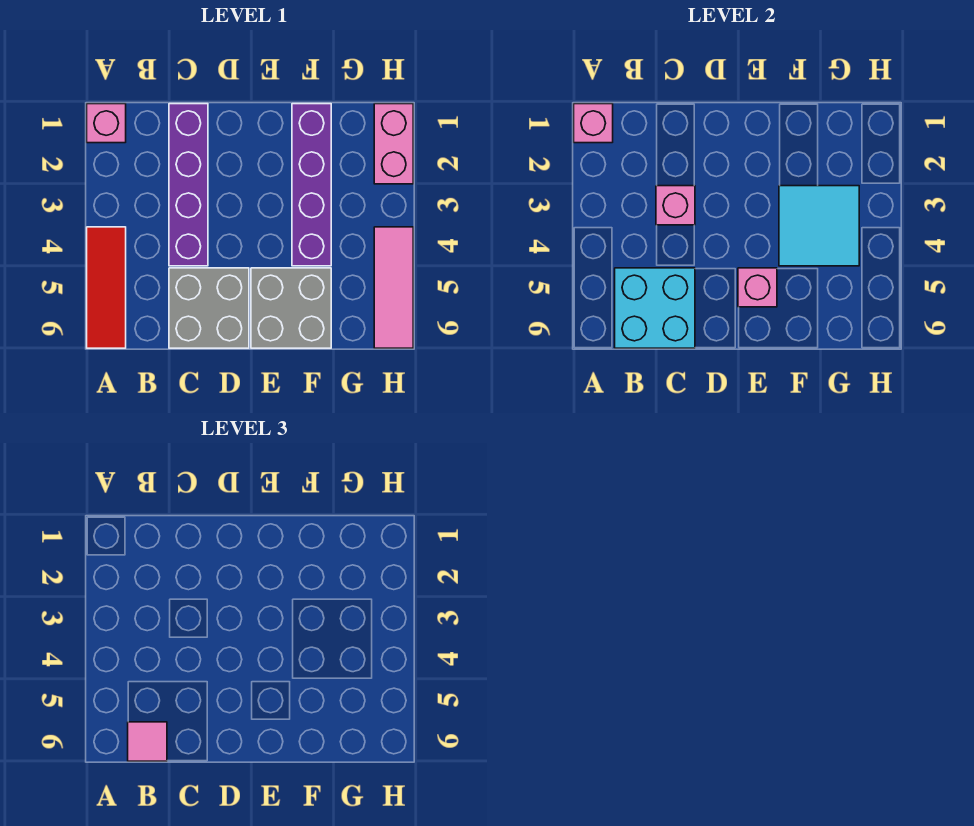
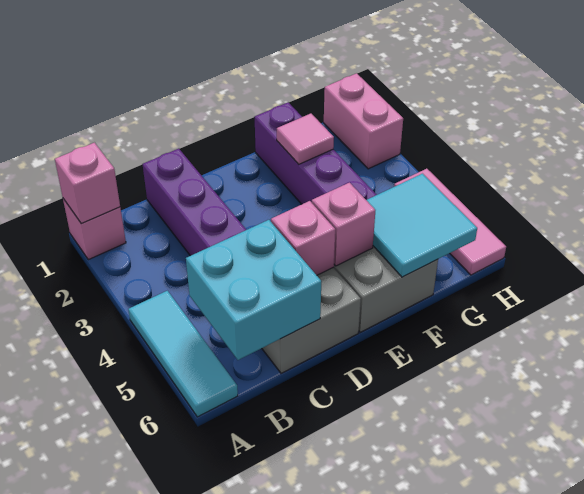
red 1x3 tile [87,227,126,348] -> cyan 1x3 tile [128,291,238,417]
pink 1x1 tile [128,722,167,761] -> pink 1x1 tile moved to [277,114,334,164]
pink 1x1 brick [656,186,695,225] -> pink 1x1 brick moved to [271,201,335,275]
cyan 2x2 tile [779,186,859,266] -> cyan 2x2 tile moved to [367,174,477,277]

